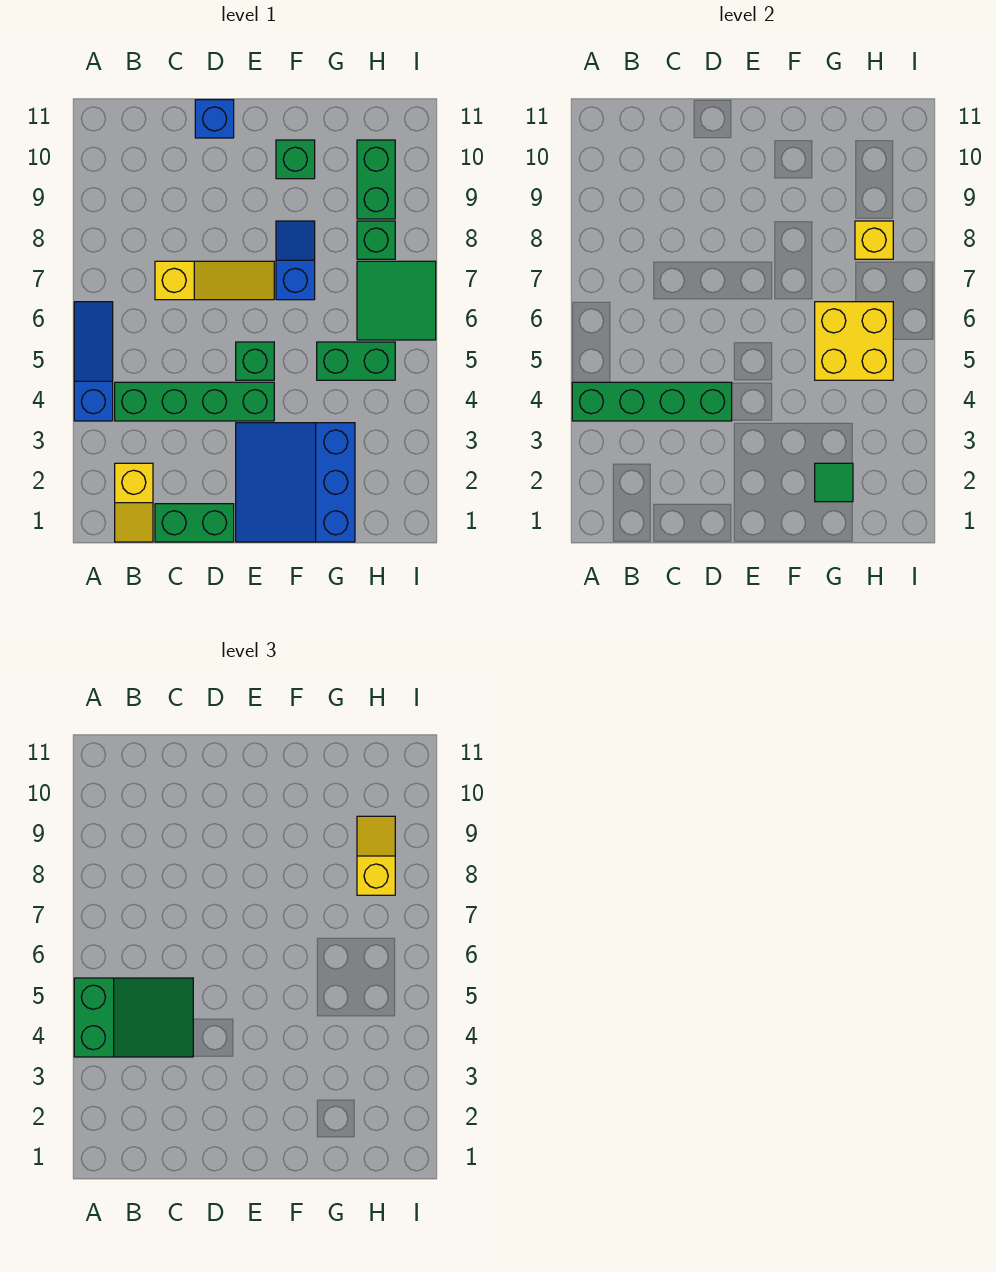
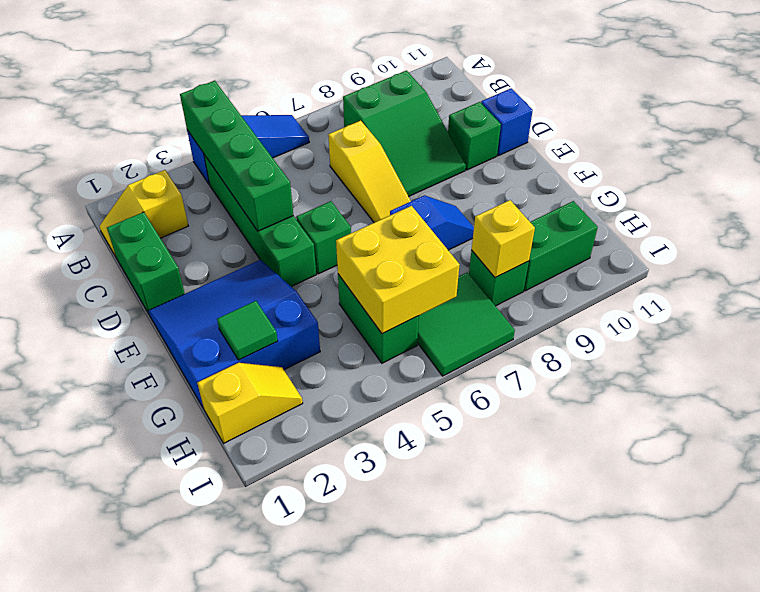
green 2x3 slope [74,978,193,1057] -> green 2x3 slope moved to [343,71,466,196]
green 1x1 brick [276,140,315,179] -> green 1x1 brick moved to [448,102,501,170]
yellow 1x2 slope [357,816,395,895] -> yellow 1x2 slope moved to [197,363,303,443]

